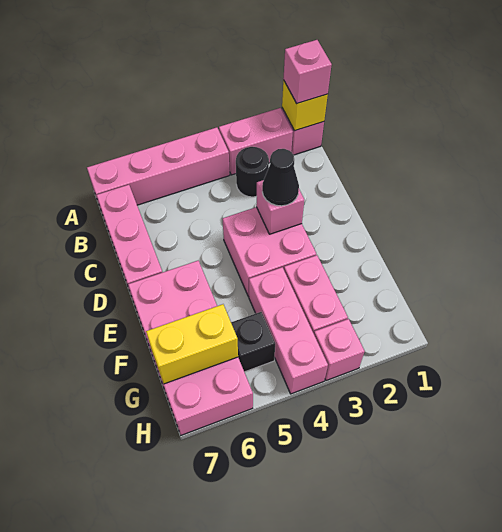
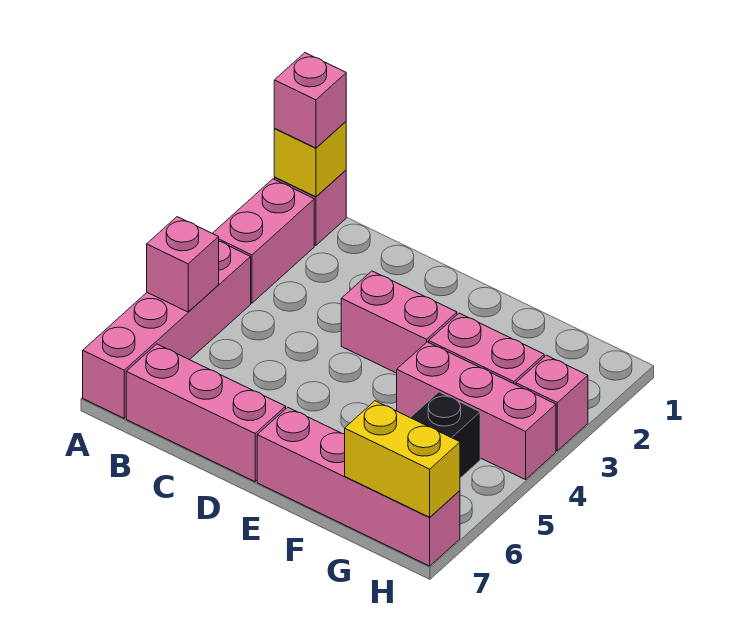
black 1x1 round brick [236,147,269,197] -> none
pink 2x2 brick [223,207,316,297] -> pink 1x2 brick [341,271,457,373]
pink 1x1 brick [256,180,304,234] -> pink 1x1 brick moved to [147,217,219,312]
black 1x1 cone [262,149,299,206] -> none
pink 2x4 brick [128,261,253,435] -> pink 1x4 brick [257,407,460,566]
yellow 1x2 brick [146,304,238,384] -> yellow 1x2 brick turned to [345,401,460,517]

